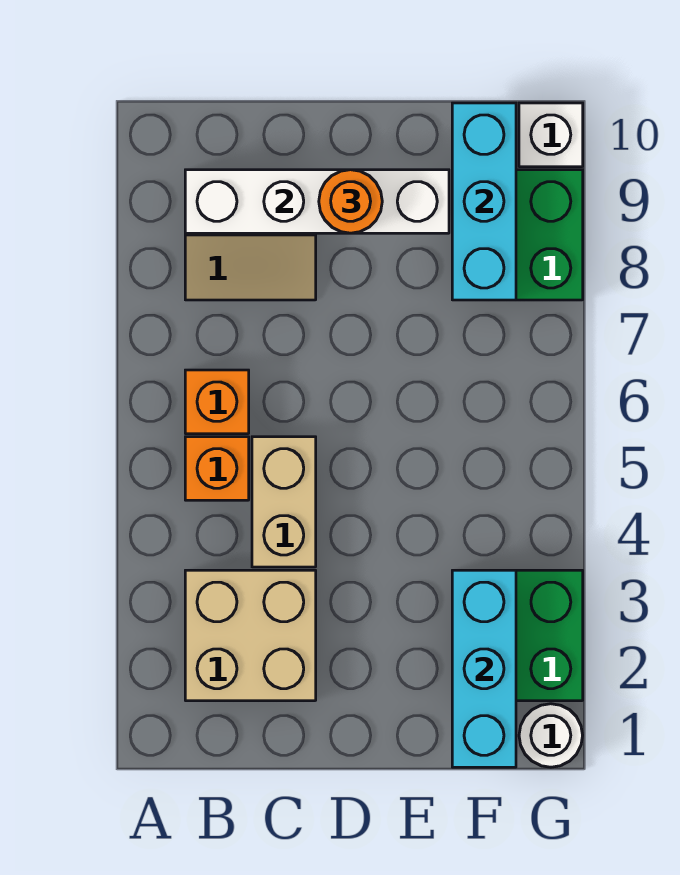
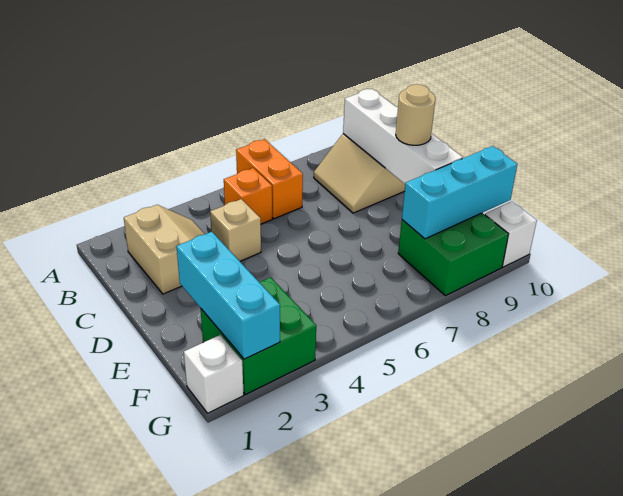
tan 2x2 brick [185,570,316,701] -> tan 2x2 slope [124,205,205,294]
orange 1x1 brick [185,370,249,434] -> orange 1x2 brick [236,139,303,219]
tan 1x2 brick [252,437,316,567] -> tan 1x1 brick [210,199,261,261]
orange 1x1 round brick [319,170,382,233] -> tan 1x1 round brick [396,84,435,145]
cyan 1x3 brick [452,570,516,767] -> cyan 1x3 brick turned to [176,232,280,359]
white 1x1 round brick [519,704,583,767] -> white 1x1 brick [184,335,244,413]

